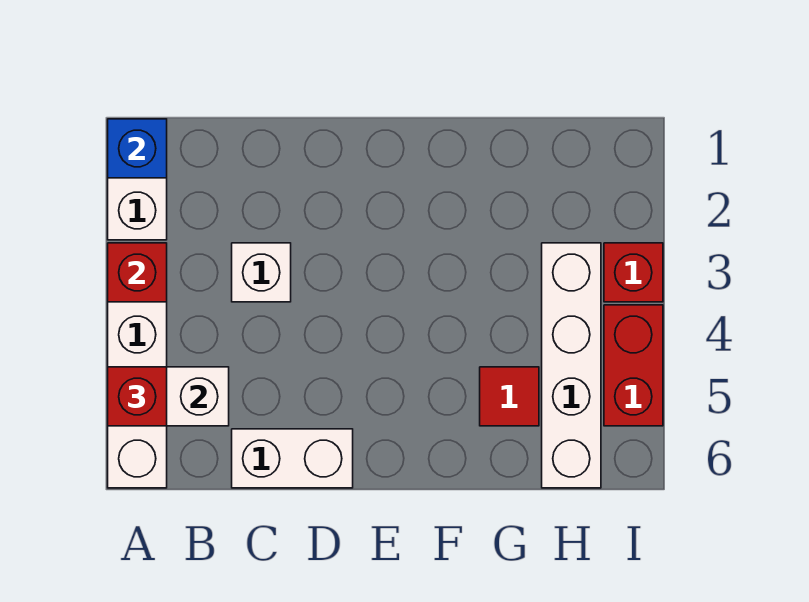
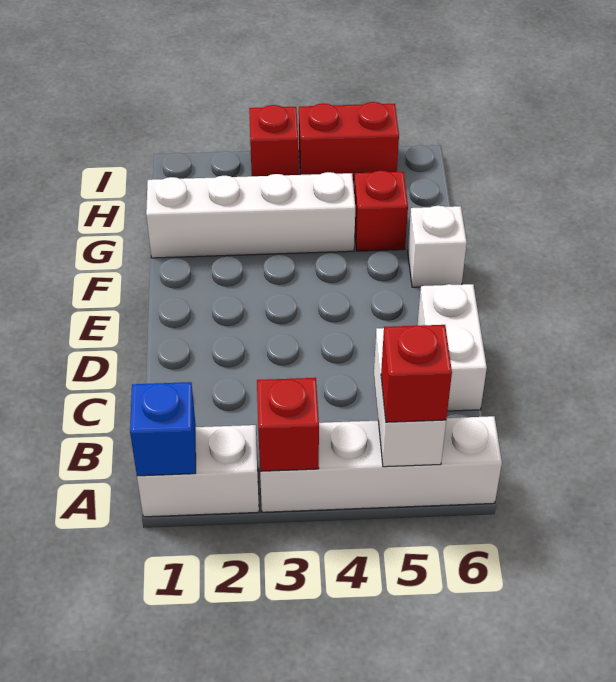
white 1x1 brick [232,243,291,302] -> white 1x1 brick moved to [408,206,467,287]
red 1x1 tile [480,367,539,426] -> red 1x1 brick [354,171,408,251]
white 1x4 brick [542,243,601,488] -> white 1x4 brick moved to [146,172,355,258]

